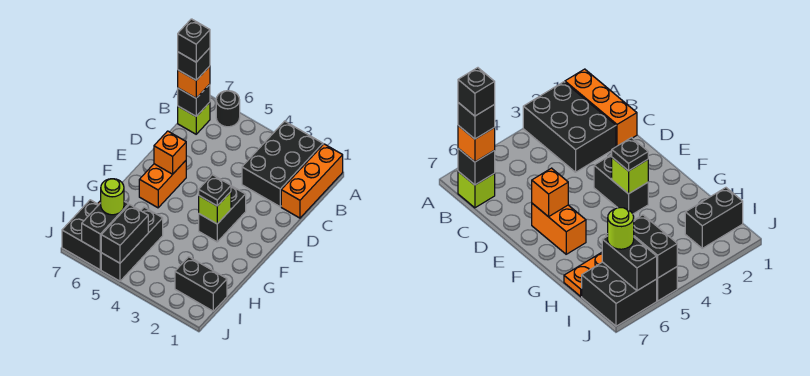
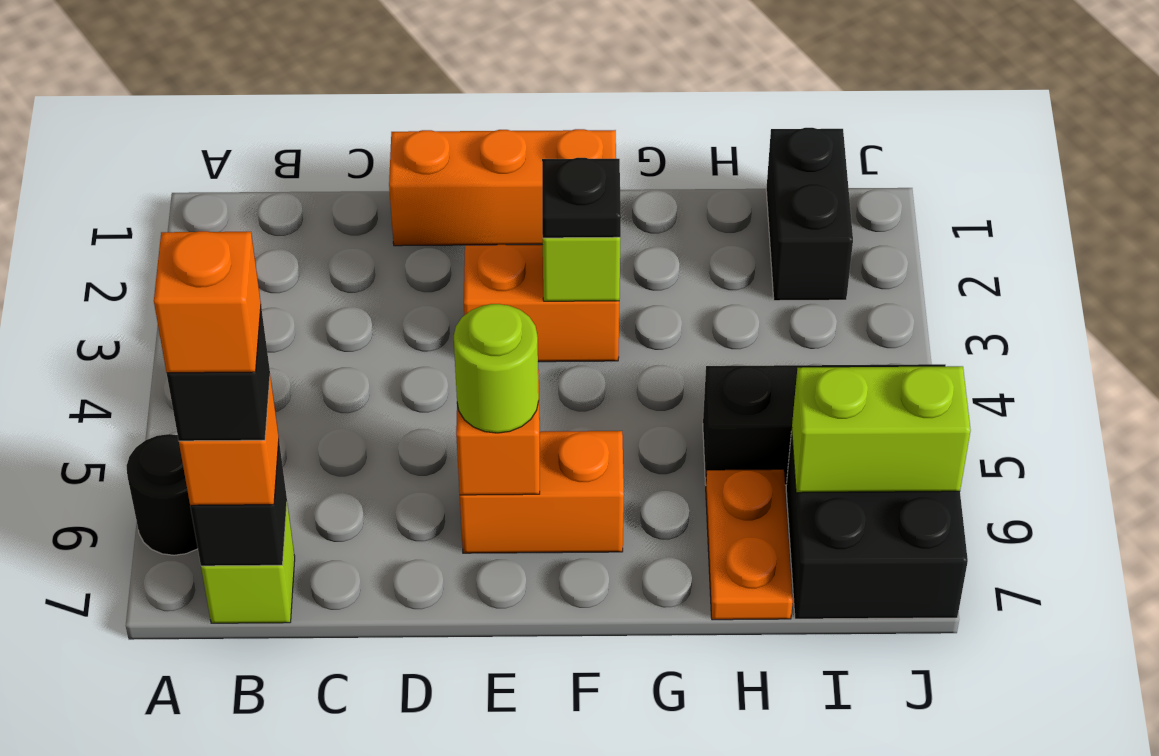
orange 1x3 brick [281,144,343,218] -> orange 1x3 brick moved to [389,129,616,246]
black 2x3 brick [242,121,323,207] -> none
black 1x1 brick [178,19,210,62] -> orange 1x1 brick [154,231,261,373]
black 1x2 brick [199,186,246,242] -> orange 1x2 brick [464,245,619,362]
black 1x2 brick [101,205,148,263] -> none
black 1x2 brick [82,201,129,252] -> lime 1x2 brick [792,366,971,493]
lime 1x1 round brick [101,179,124,215] -> lime 1x1 round brick moved to [454,304,539,433]

